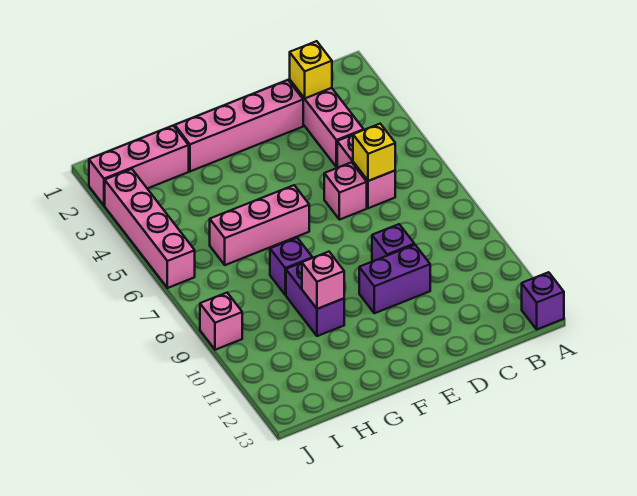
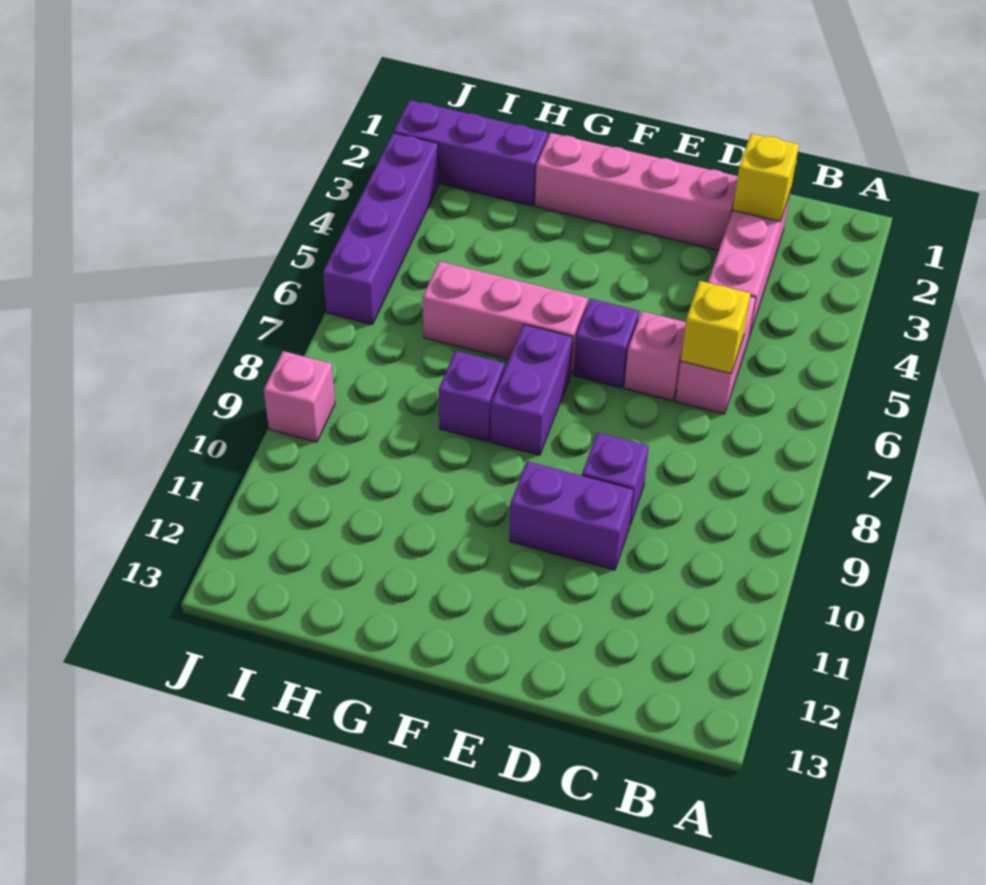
purple 1x1 brick [522,272,564,329] -> purple 1x1 brick moved to [573,299,639,388]
purple 1x2 brick [286,263,344,336] -> purple 1x2 brick moved to [491,325,573,455]
pink 1x1 brick [302,252,344,309] -> none
pink 1x3 brick [89,126,189,206] -> purple 1x3 brick [394,100,548,206]
pink 1x4 brick [105,169,195,288] -> purple 1x4 brick [323,133,439,325]

